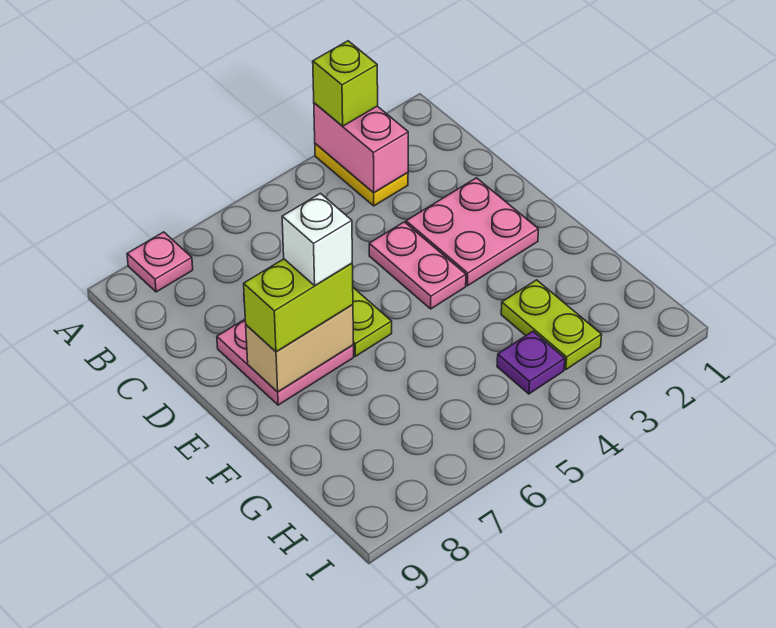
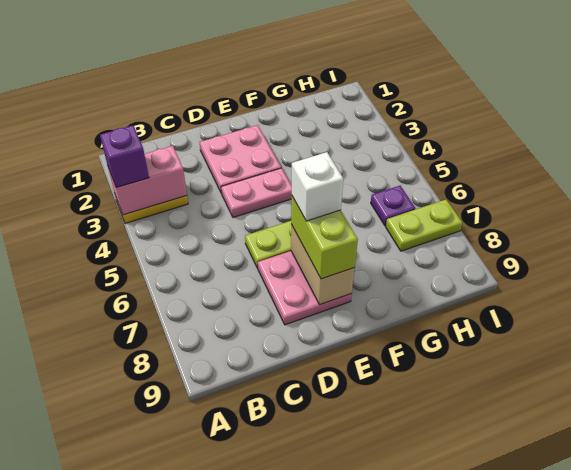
lime 1x1 brick [313,41,378,126] -> purple 1x1 brick [100,125,149,188]
pink 1x1 plate [127,232,193,292] -> none
lime 1x2 plate [501,280,602,370] -> lime 1x2 plate moved to [386,200,462,251]
purple 1x1 plate [497,331,565,394] -> purple 1x1 plate moved to [371,186,415,226]

